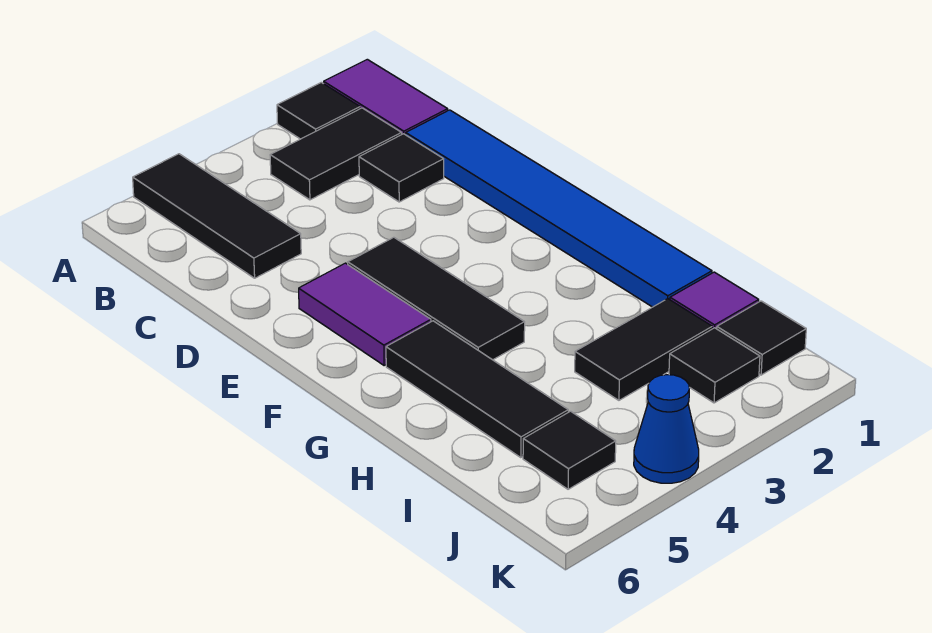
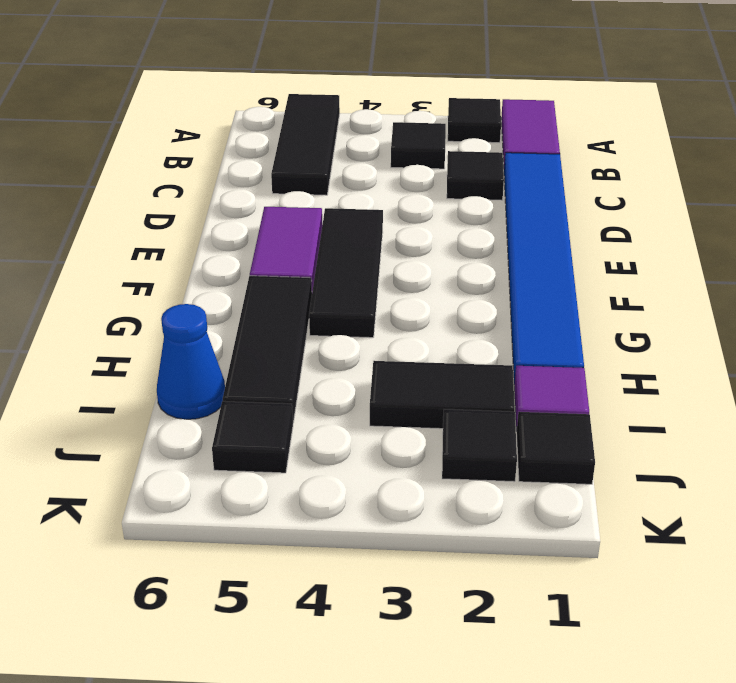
black 1x2 tile [270,108,402,200] -> black 1x1 tile [391,122,446,169]
blue 1x1 cone [634,375,699,483] -> blue 1x1 cone moved to [157,304,225,419]

